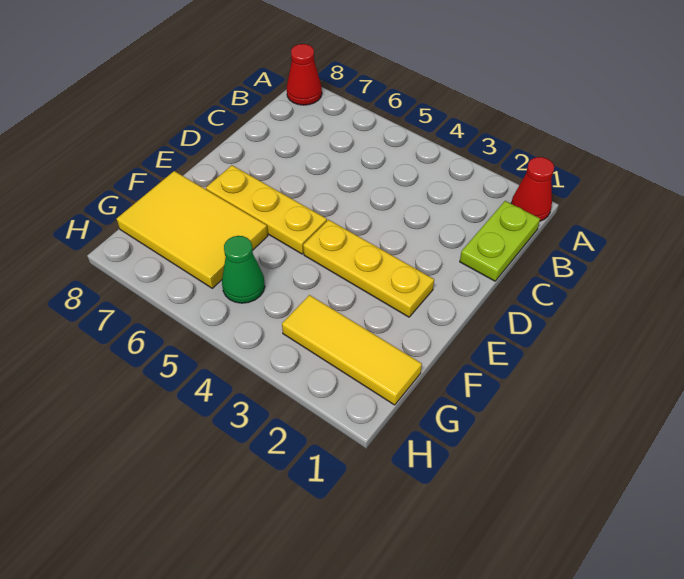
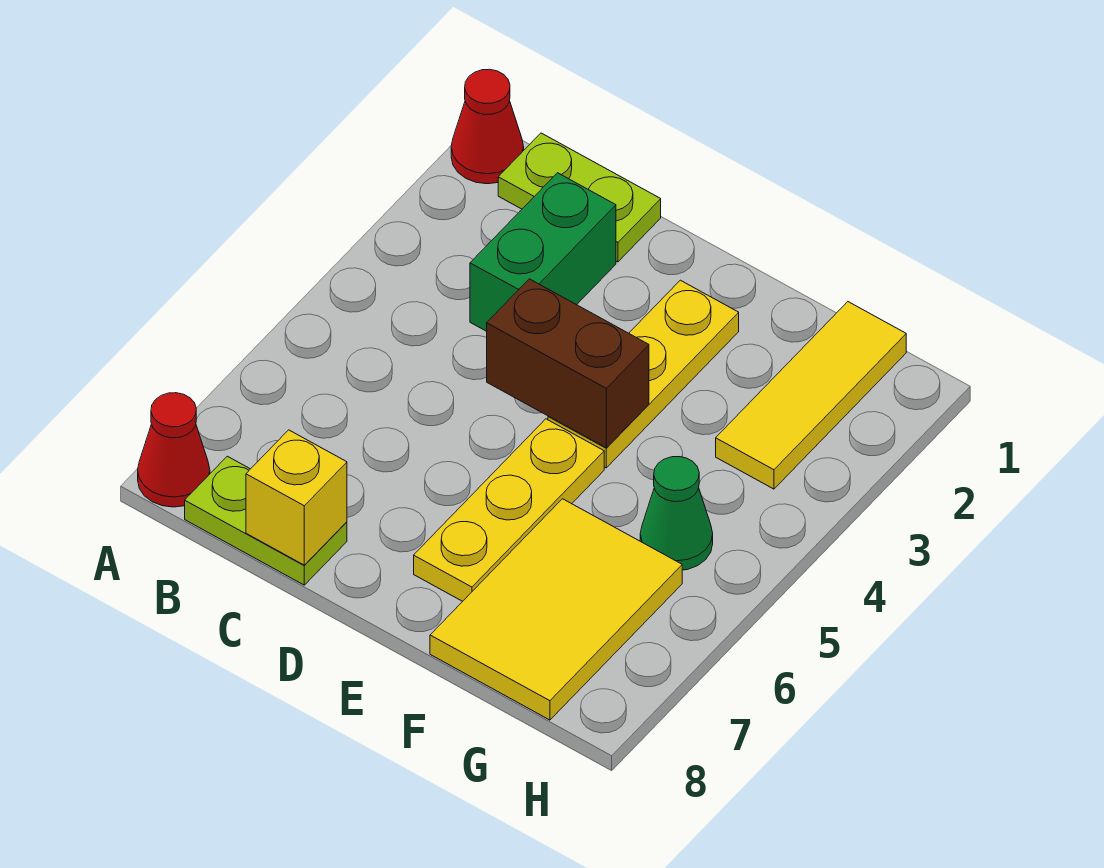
none -> lime 1x2 plate [185,456,347,585]
none -> green 1x2 brick [470,173,616,331]
none -> yellow 1x1 brick [246,430,347,565]
none -> brown 1x2 brick [487,279,649,448]

